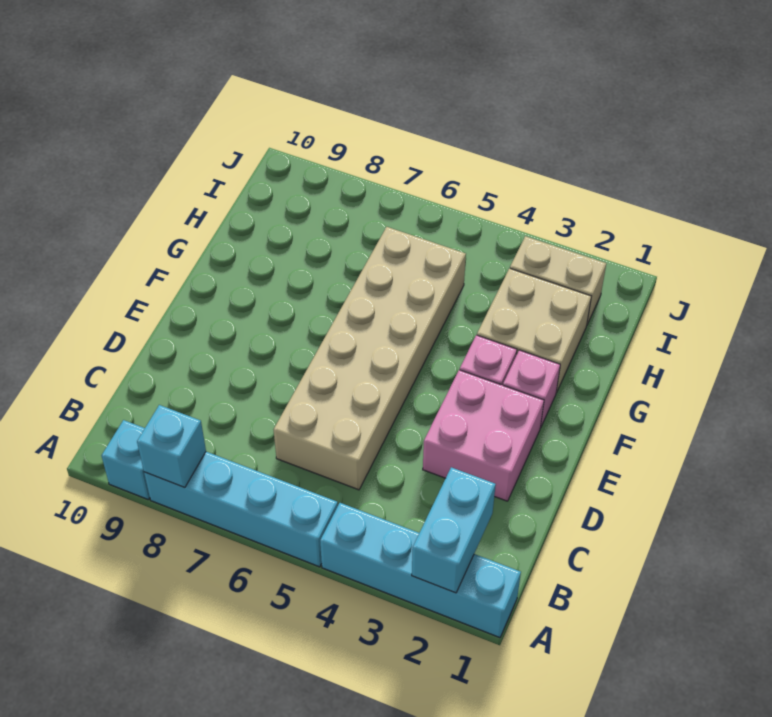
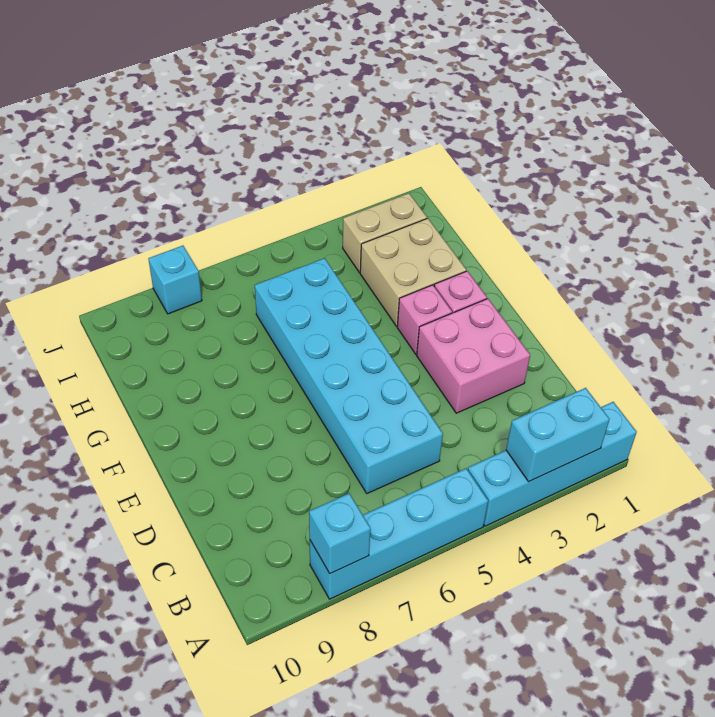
cyan 1x2 brick [412,467,496,593] -> cyan 1x2 brick turned to [506,388,610,482]
cyan 1x1 brick [102,420,150,499] -> cyan 1x1 brick moved to [148,246,202,314]
tan 2x6 brick [274,227,466,490] -> cyan 2x6 brick [255,258,443,493]

